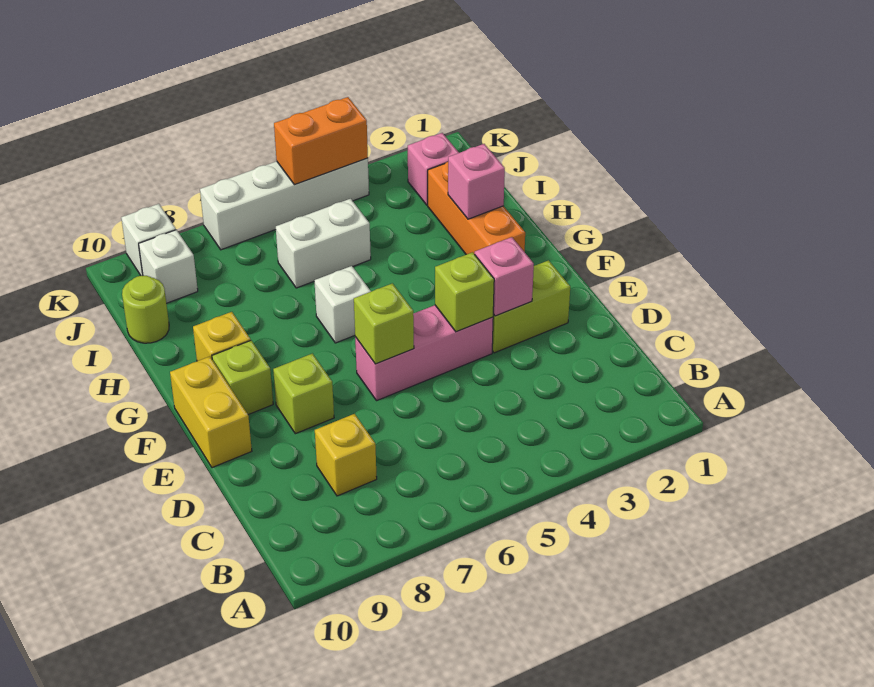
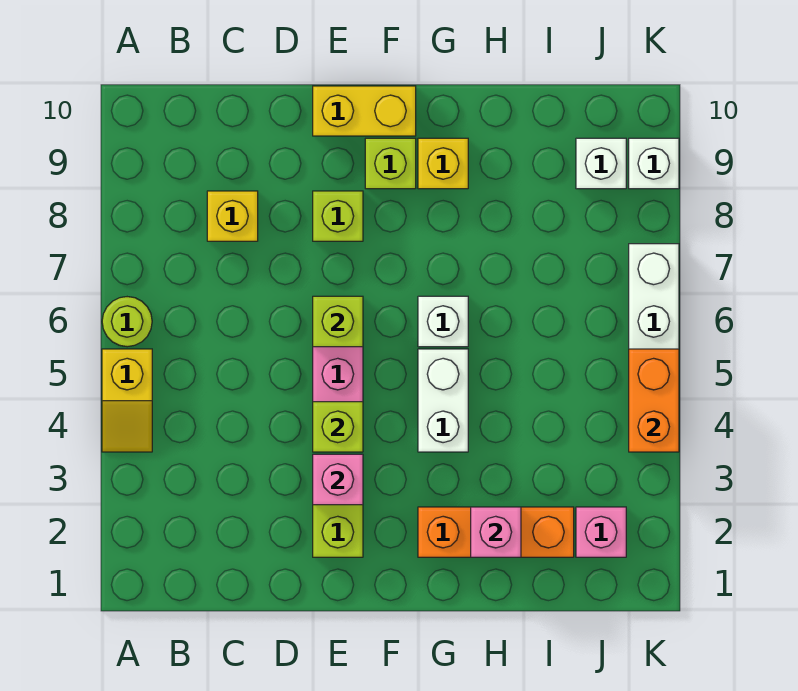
none -> yellow 1x2 slope [102,349,152,452]
white 1x2 brick [276,199,371,288] -> white 1x2 brick moved to [418,349,468,452]
lime 1x1 round brick [122,276,169,343] -> lime 1x1 round brick moved to [102,297,152,347]

